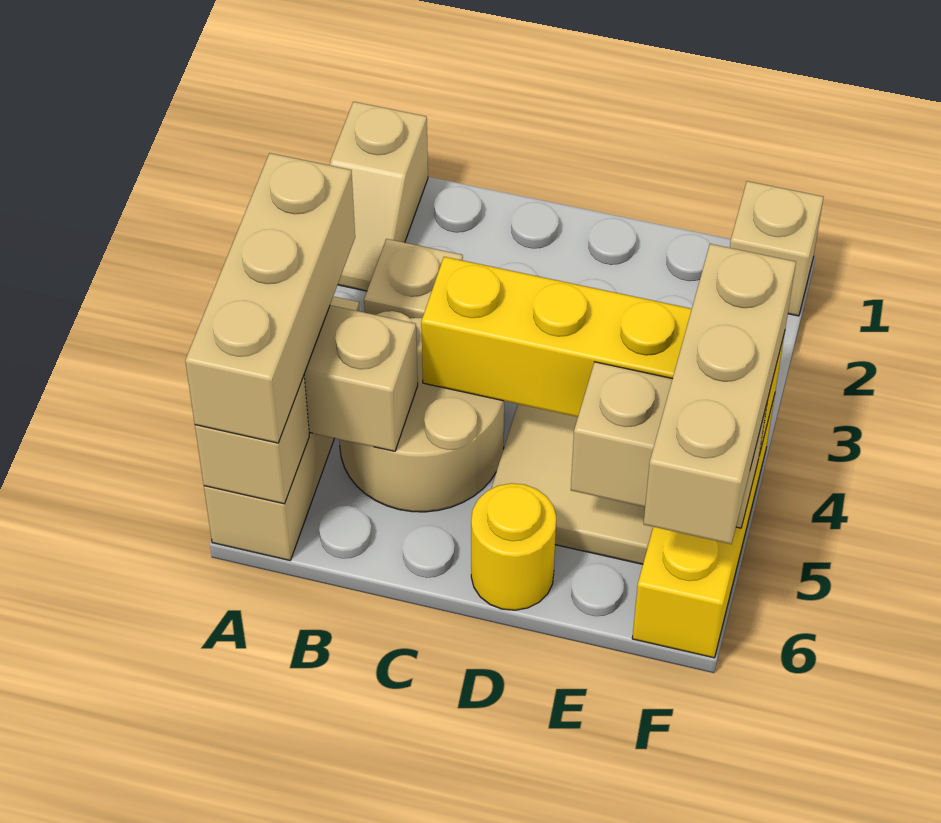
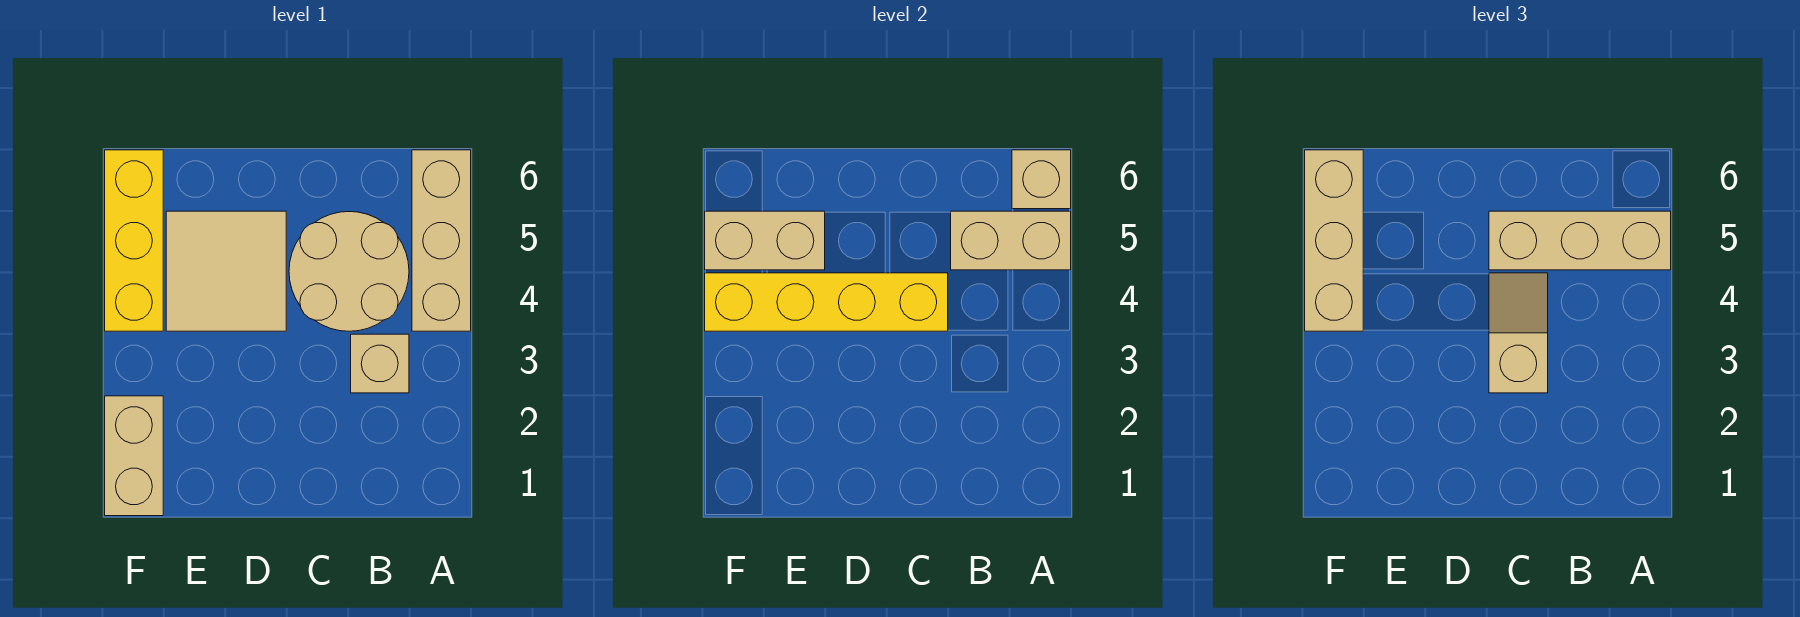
tan 1x2 slope [330,102,428,291] -> tan 1x2 slope moved to [1489,273,1548,393]
tan 1x3 brick [185,153,355,443] -> tan 1x3 brick turned to [1489,211,1671,270]
yellow 1x1 round brick [471,483,556,610] -> none
tan 1x1 brick [730,181,823,316] -> tan 1x2 brick [105,396,163,516]

